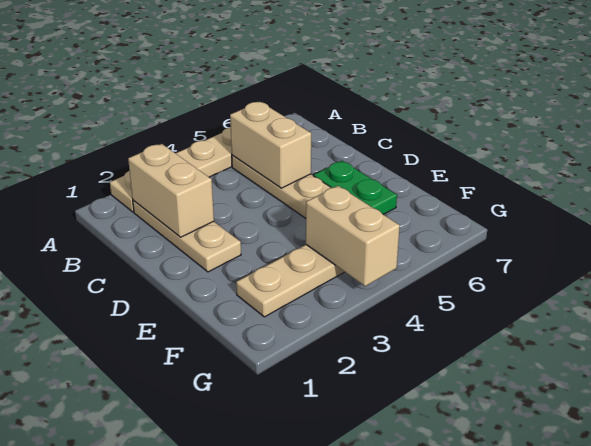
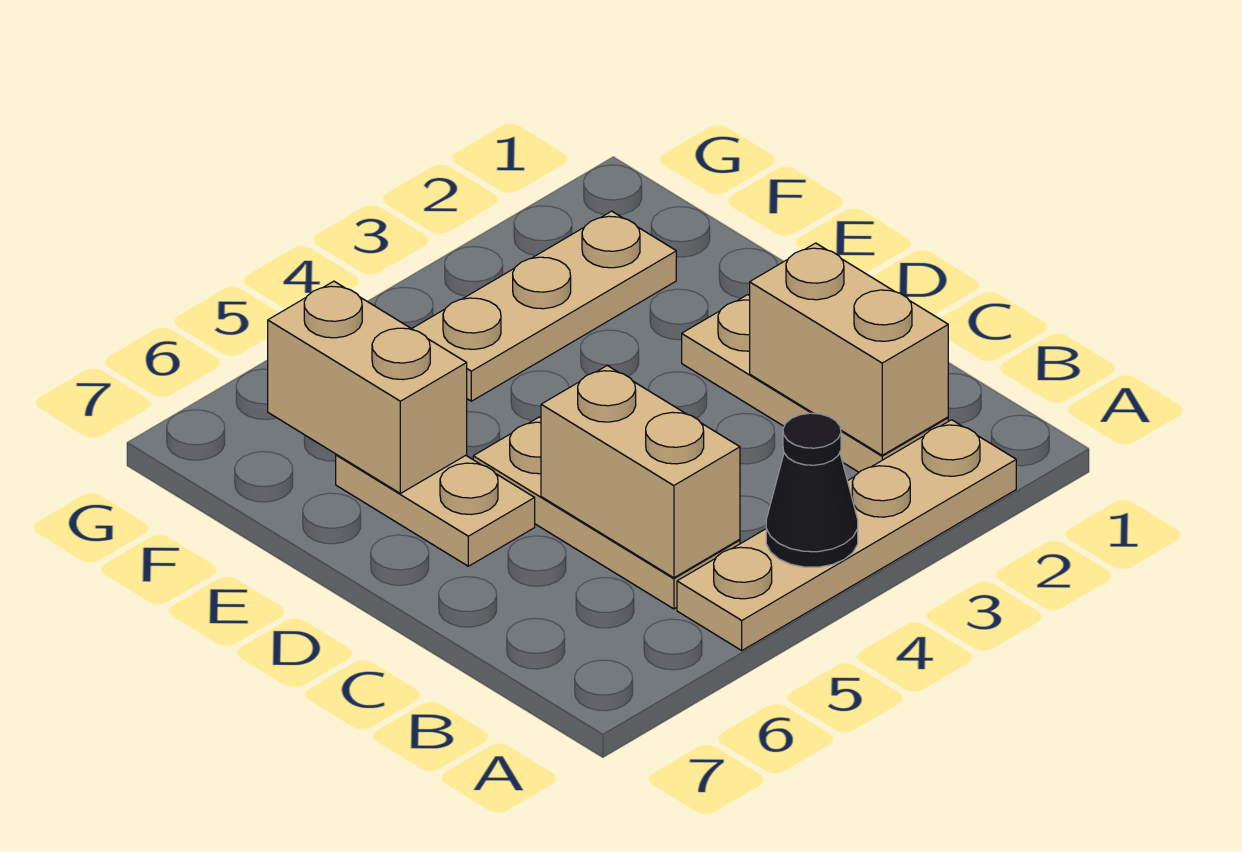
none -> black 1x1 cone [766,413,858,567]
green 1x2 plate [314,161,397,215] -> tan 1x2 plate [336,454,535,566]
tan 1x2 brick [306,186,400,286] -> tan 1x2 brick moved to [268,281,467,493]

